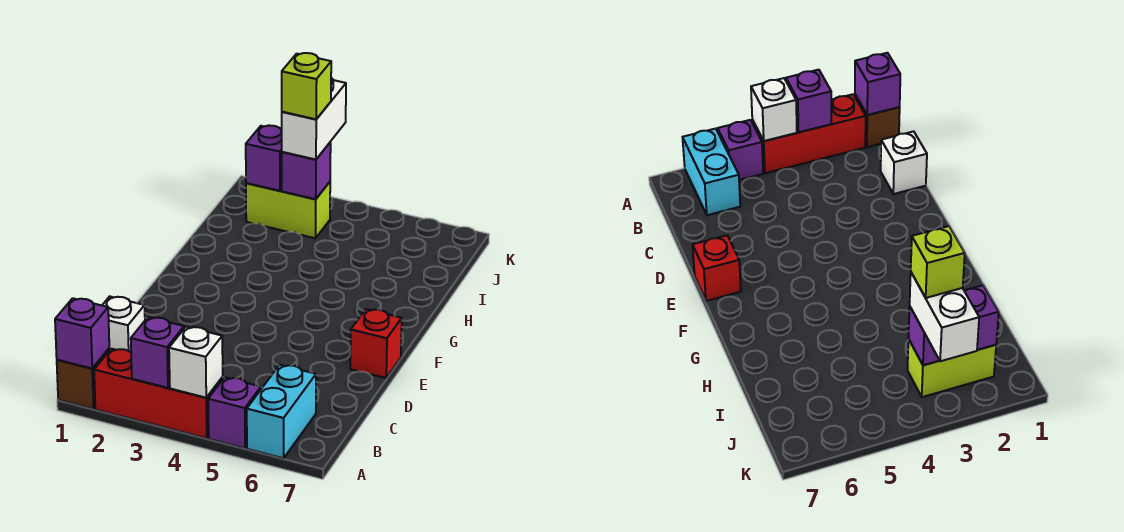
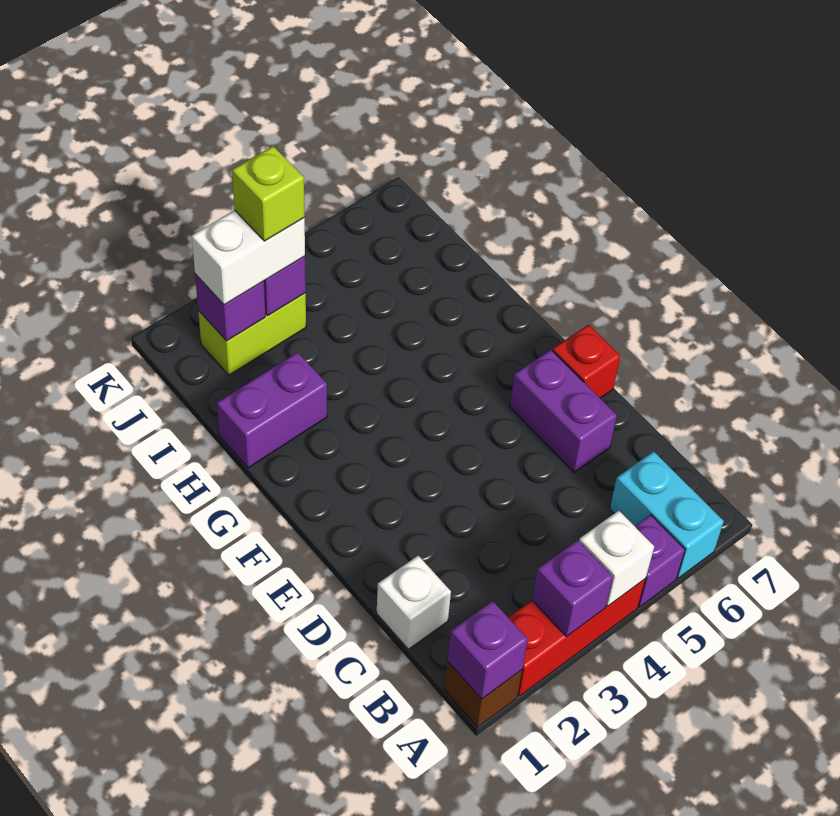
none -> purple 1x2 brick [510,350,617,472]
none -> purple 1x2 brick [217,352,327,468]
white 1x2 brick [282,78,346,160] -> white 1x2 brick turned to [192,210,305,305]

